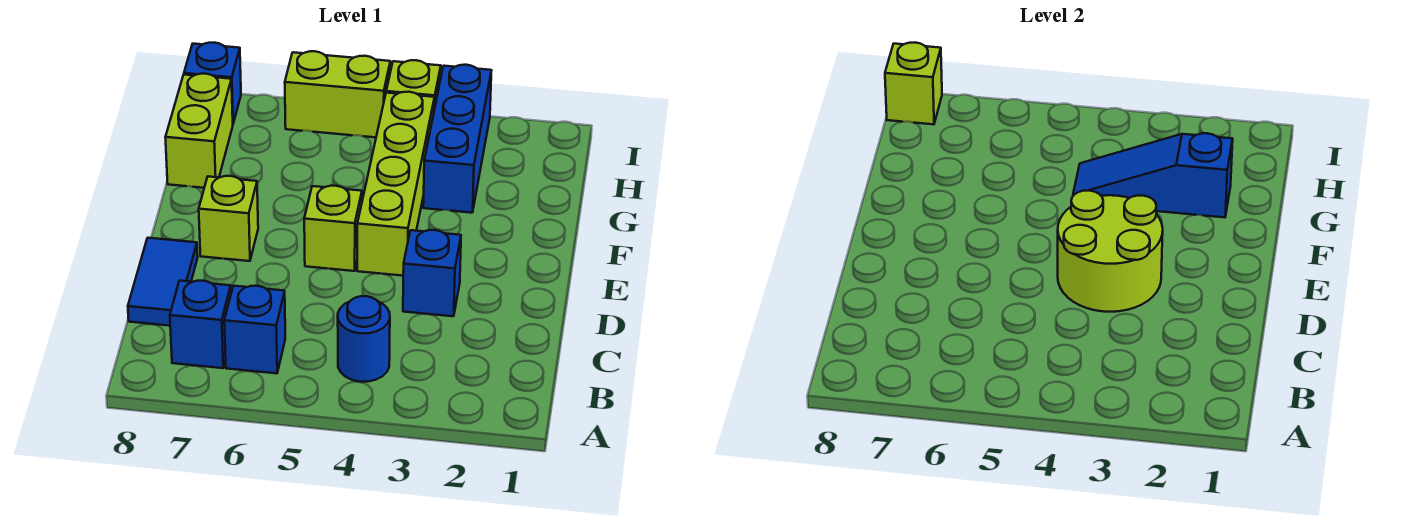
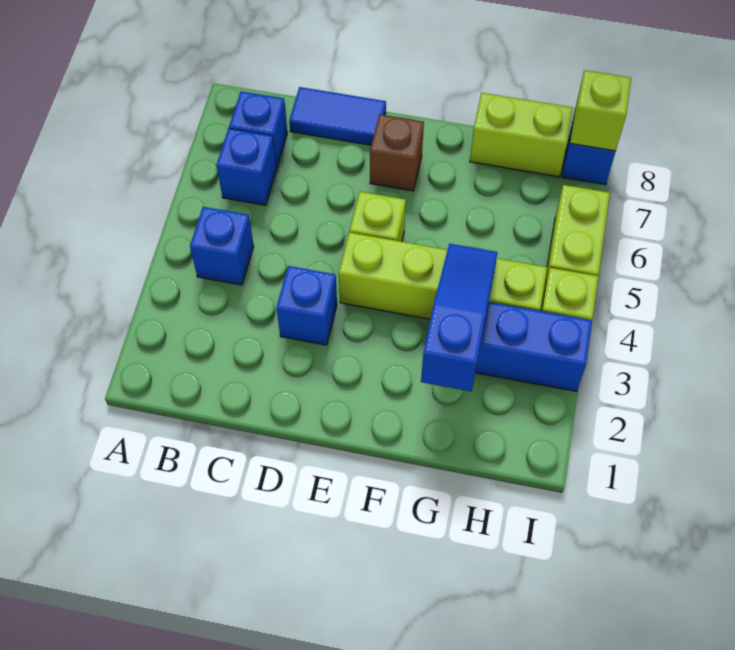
blue 1x1 round brick [338,296,390,382] -> blue 1x1 brick [190,207,254,285]
lime 2x2 round brick [1058,191,1163,312] -> none
lime 1x1 brick [199,176,258,261] -> brown 1x1 brick [370,114,424,191]

